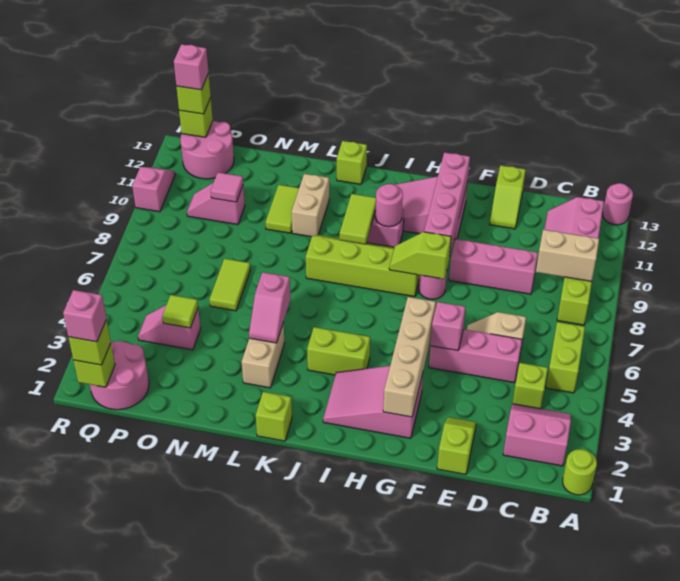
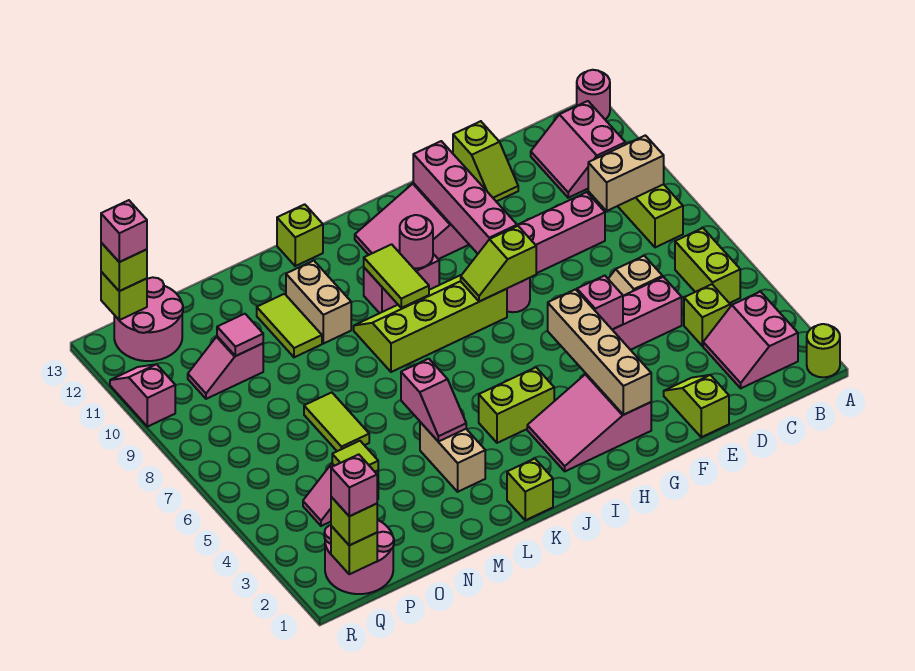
pink 2x2 slope [503,404,571,466] -> pink 2x2 slope turned to [703,292,798,388]

